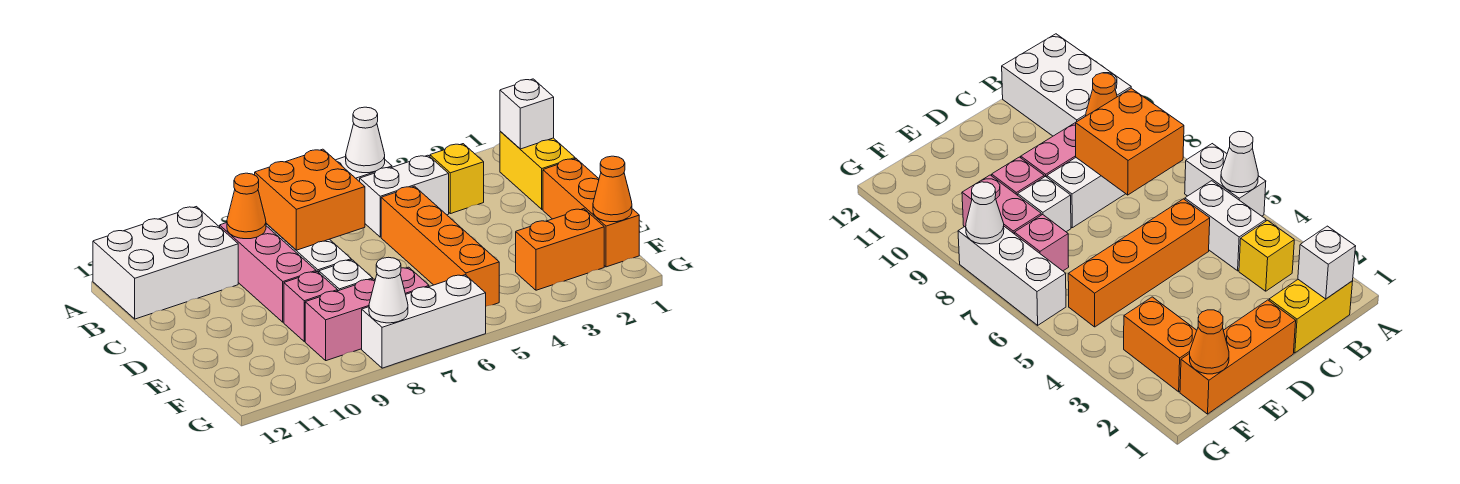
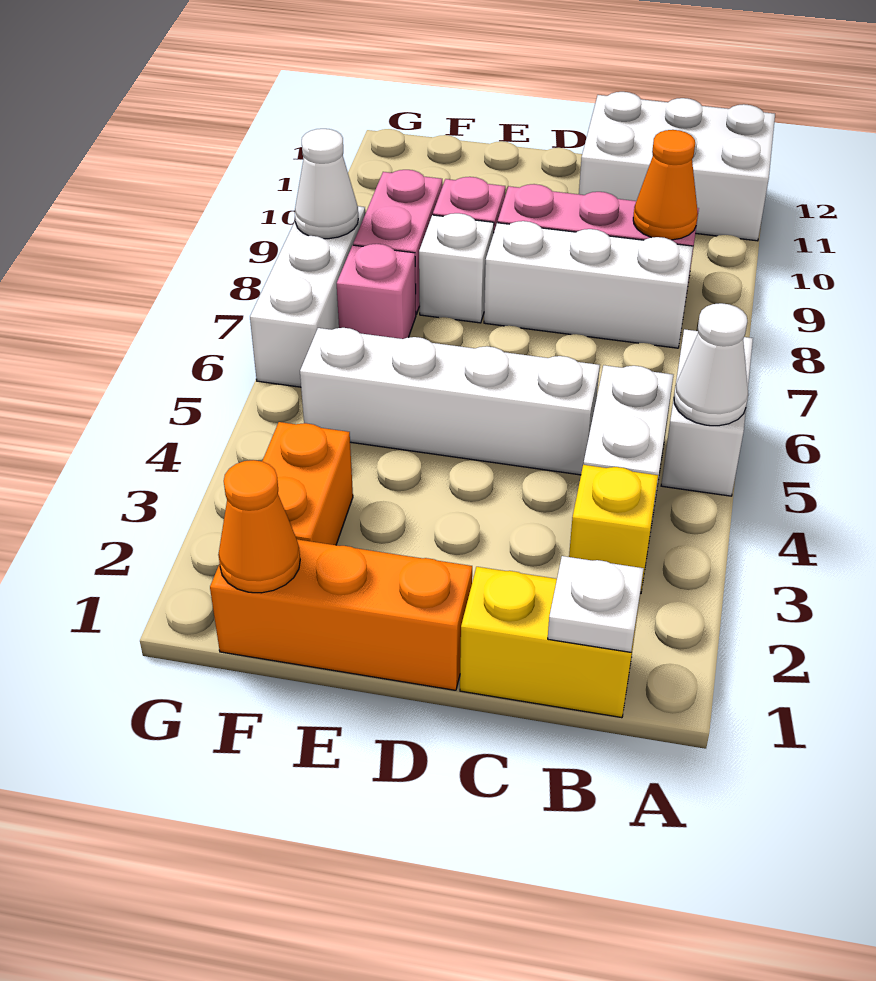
white 2x3 brick [93,207,238,319] -> white 2x3 brick turned to [579,92,775,241]
white 1x1 brick [500,79,554,149] -> white 1x1 plate [548,556,644,652]
orange 2x2 brick [255,149,365,250] -> none
orange 1x4 brick [381,186,499,306] -> white 1x4 brick [300,328,600,475]

